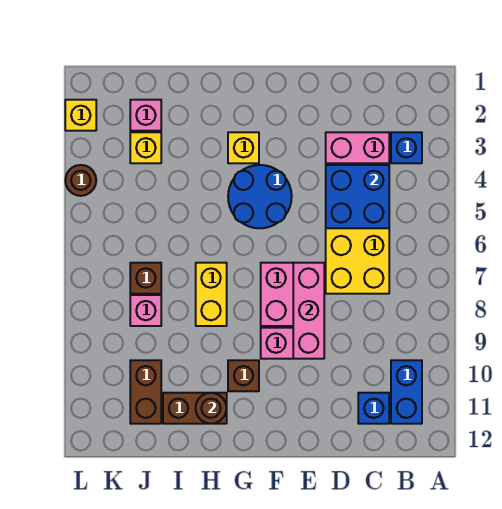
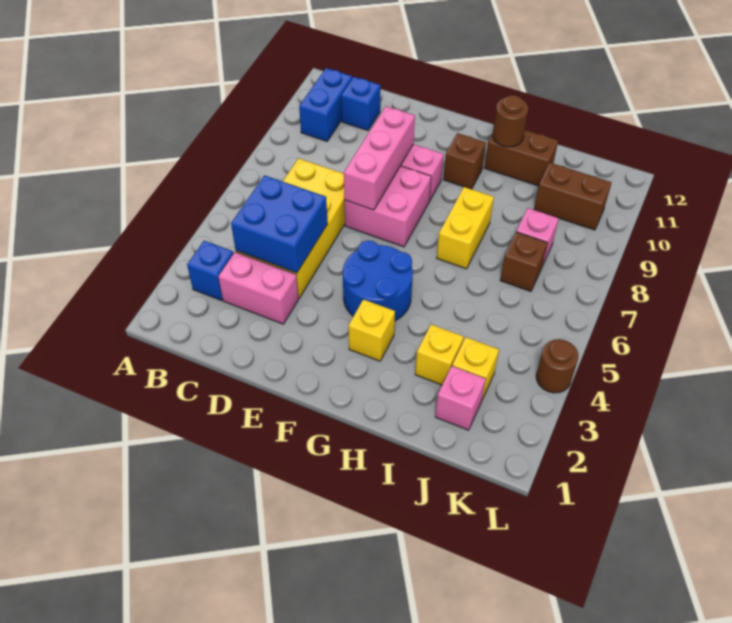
brown 1x2 brick [130,360,161,424] -> brown 1x2 brick turned to [534,163,612,230]
yellow 1x1 brick [65,100,96,131] -> yellow 1x1 brick moved to [415,324,464,385]

